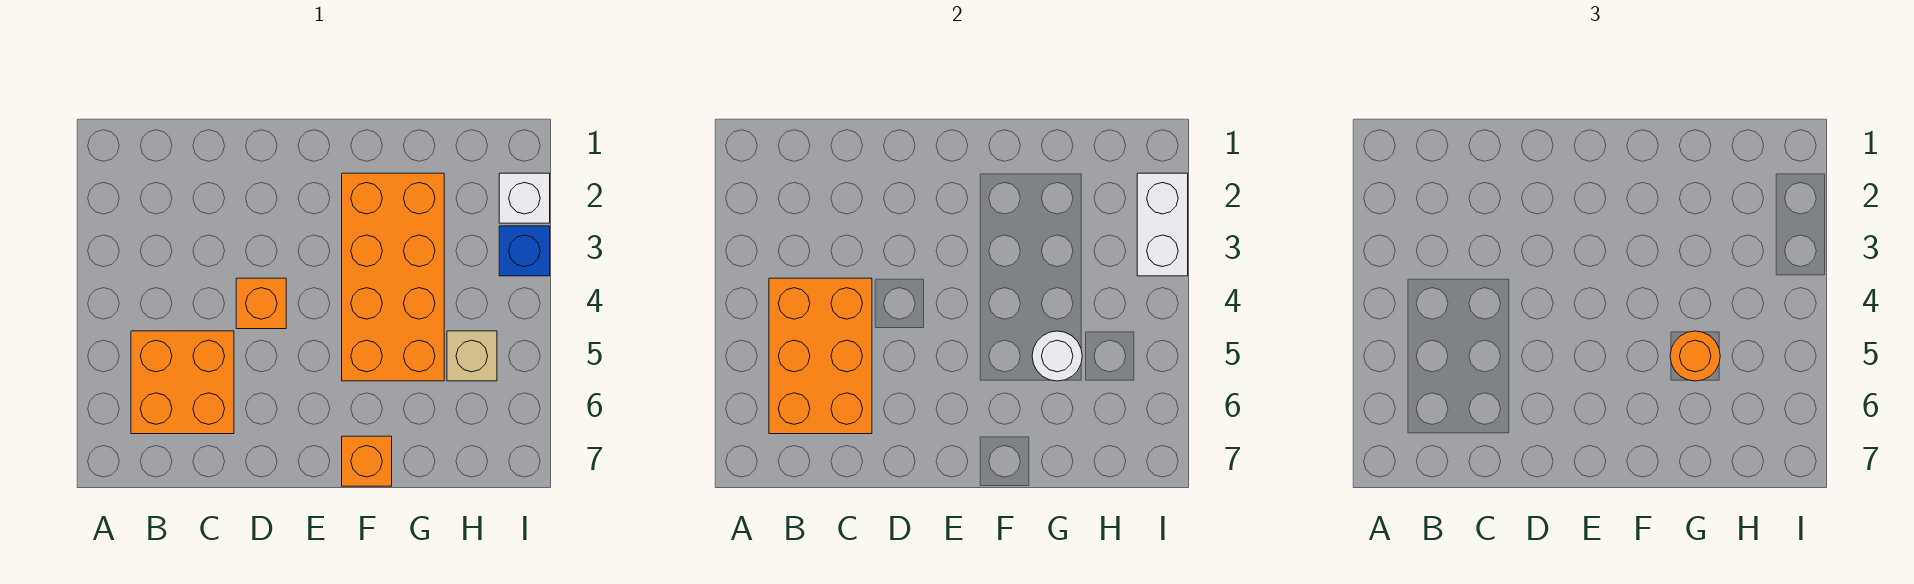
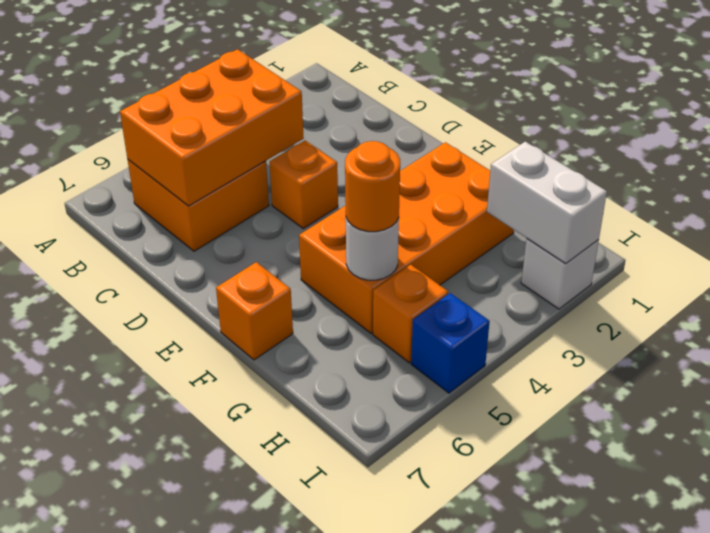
tan 1x1 brick [447,331,497,381] -> orange 1x1 brick [373,265,448,363]
white 1x2 brick [1137,173,1188,276] -> white 1x2 brick turned to [487,141,607,264]
blue 1x1 brick [499,226,550,276] -> blue 1x1 brick moved to [411,293,490,393]

